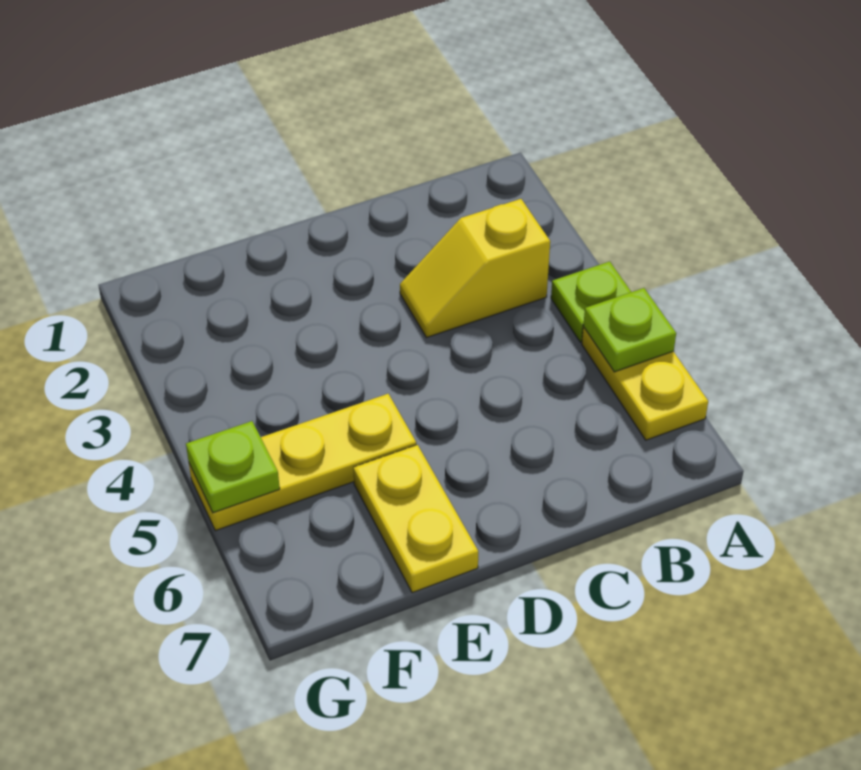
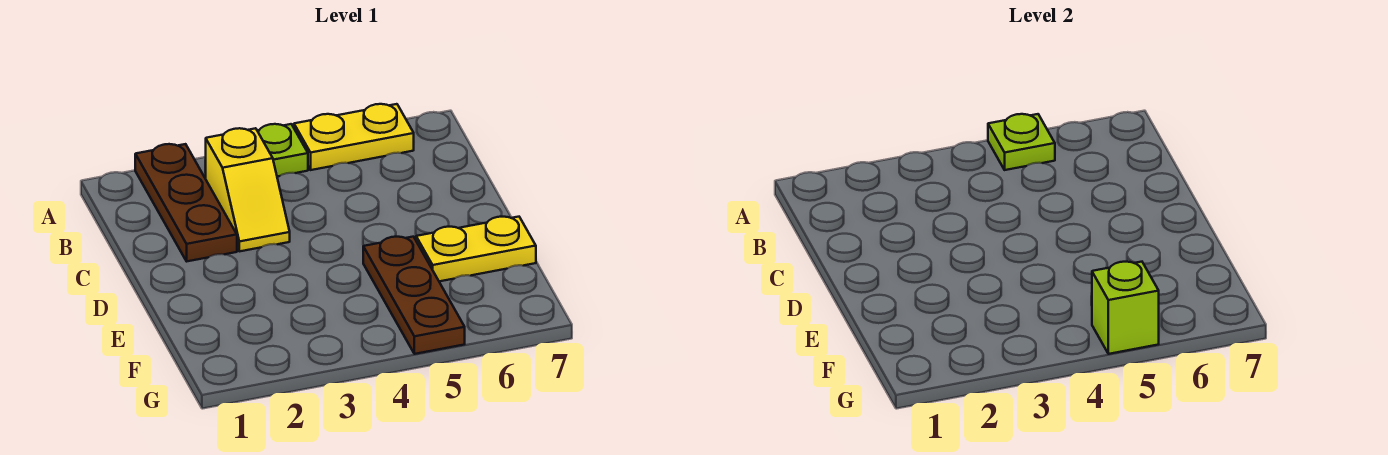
none -> brown 1x3 plate [135,144,237,261]
yellow 1x3 plate [189,394,416,531] -> brown 1x3 plate [363,237,465,354]
lime 1x1 plate [186,421,280,513] -> lime 1x1 brick [1092,262,1159,354]

